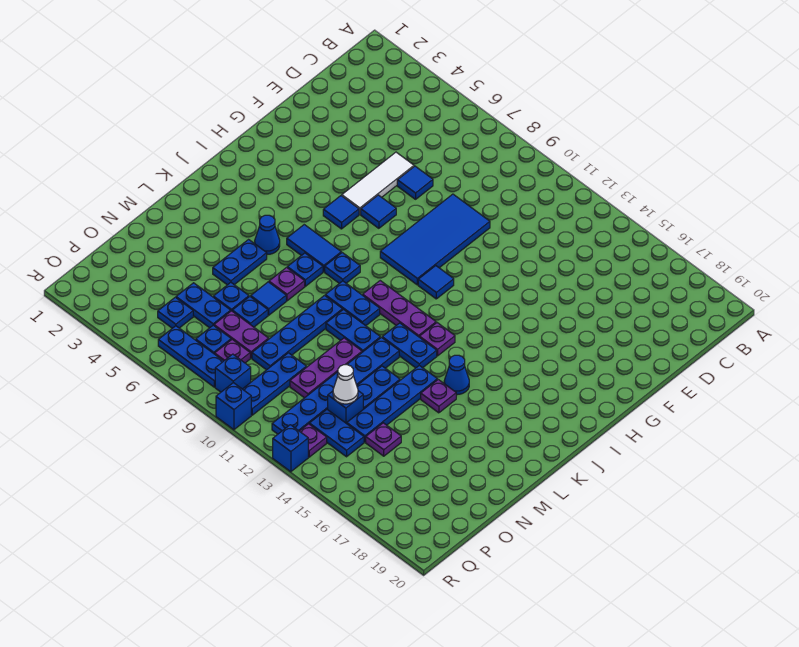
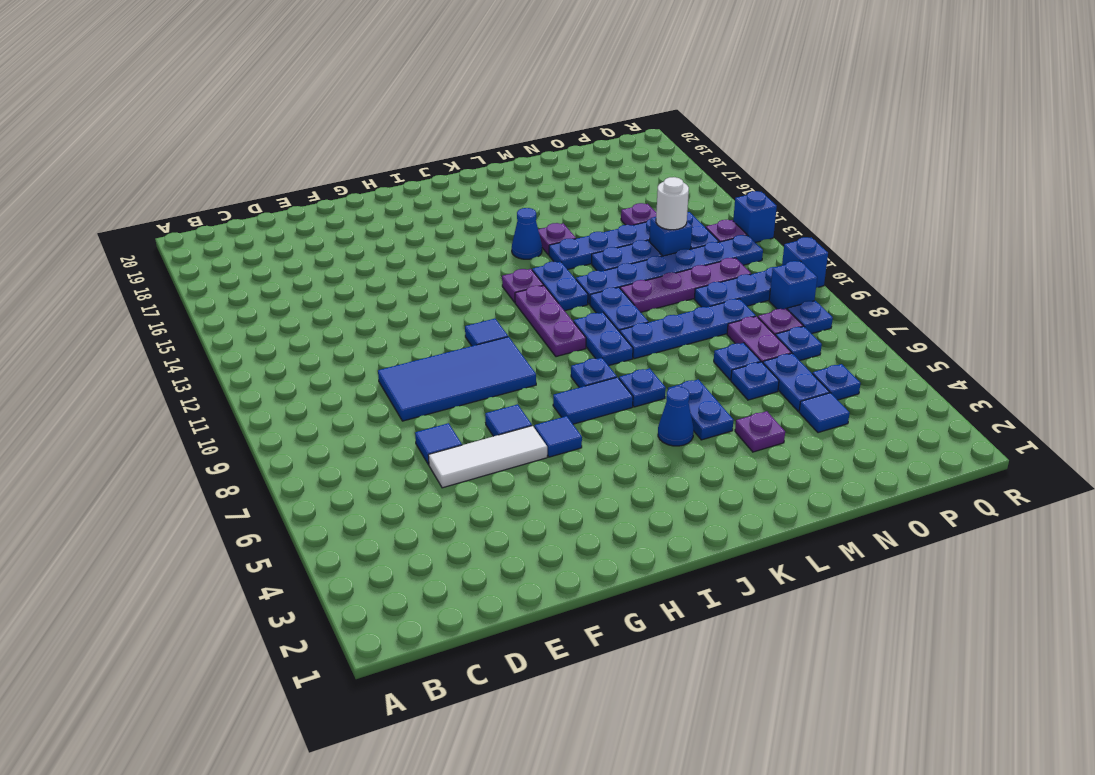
blue 1x2 tile [287,225,341,272] -> blue 1x2 tile turned to [553,377,633,424]
blue 1x2 plate [213,240,267,285] -> blue 1x2 plate turned to [668,379,734,440]
purple 1x1 plate [269,268,305,301] -> purple 1x1 plate moved to [735,411,785,452]
blue 1x1 tile [251,282,286,315] -> blue 1x1 tile moved to [799,393,850,433]
purple 1x3 plate [290,338,362,398] -> purple 1x4 plate [620,258,751,312]
white 1x1 cone [333,365,358,404] -> white 1x1 round brick [656,177,689,230]
blue 1x3 plate [158,326,223,387] -> blue 1x1 plate [787,301,833,334]

